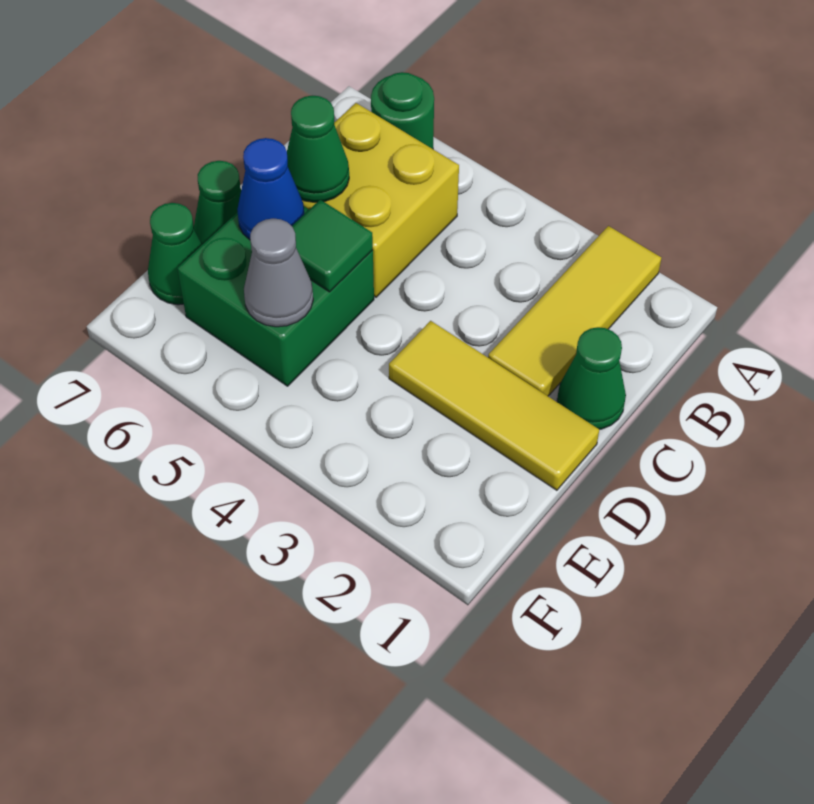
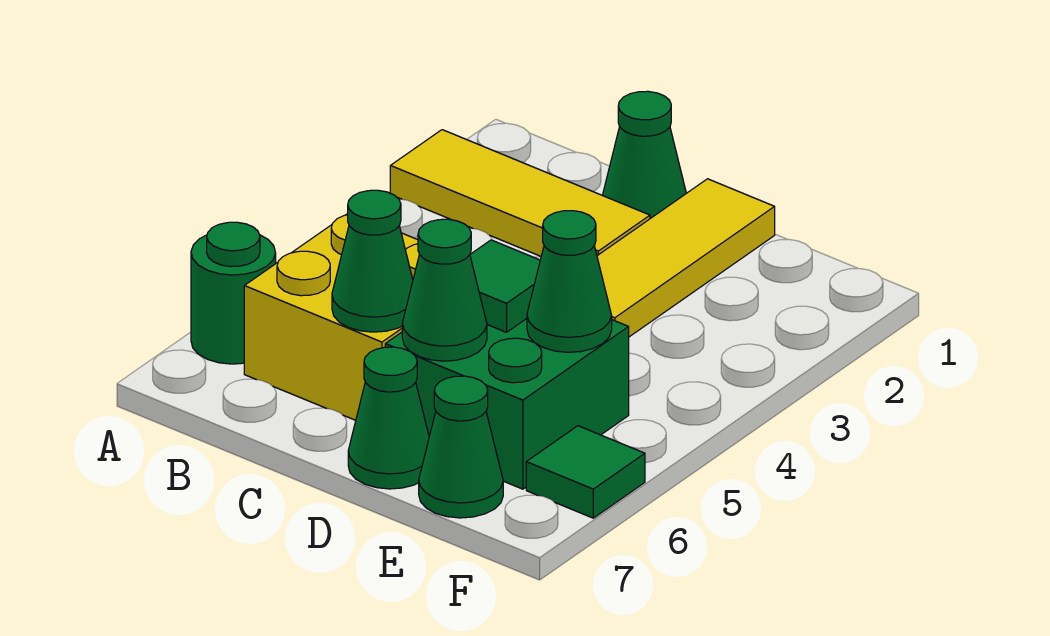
blue 1x1 cone [237,138,304,240] -> green 1x1 cone [402,219,487,361]
grey 1x1 cone [244,218,313,327] -> green 1x1 cone [527,211,612,352]
none -> green 1x1 tile [526,426,645,518]

